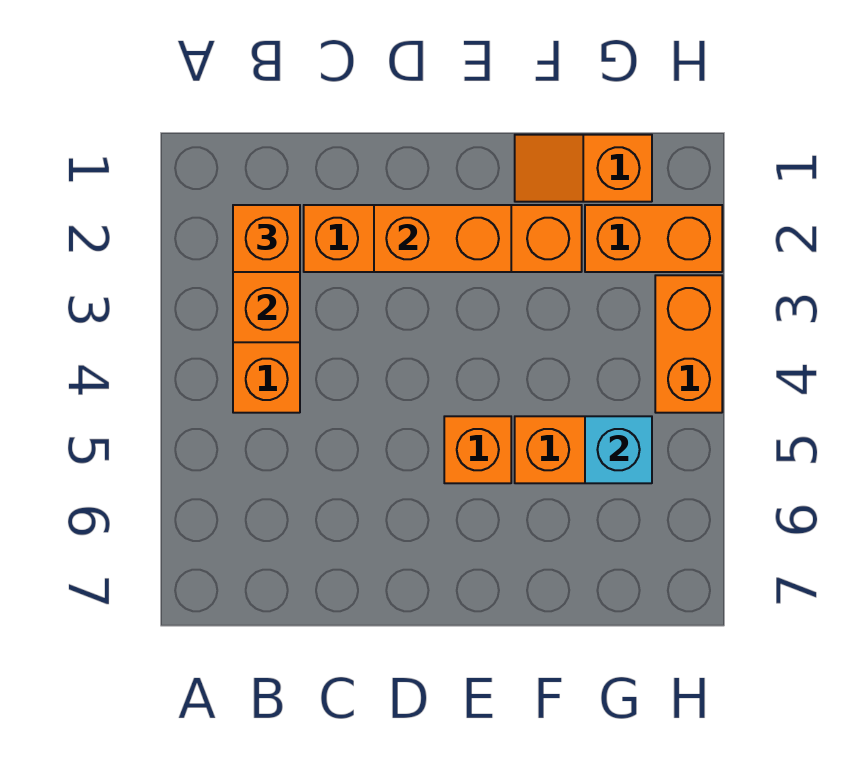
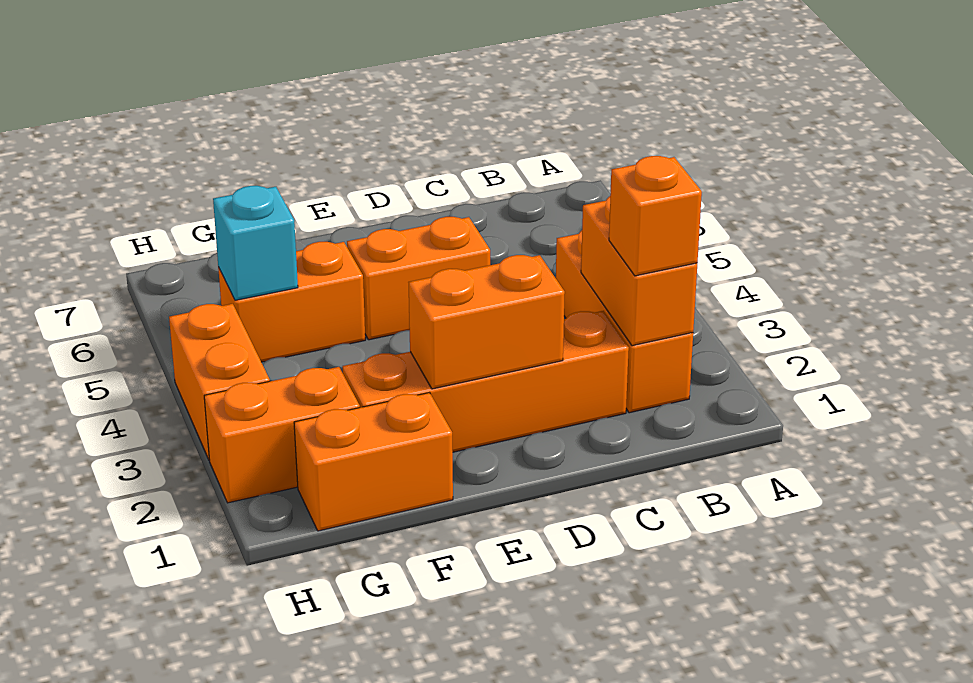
orange 1x1 brick [444,416,511,483] -> orange 1x2 brick [347,217,490,340]
orange 1x2 slope [515,135,652,202] -> orange 1x2 brick [294,393,453,531]

